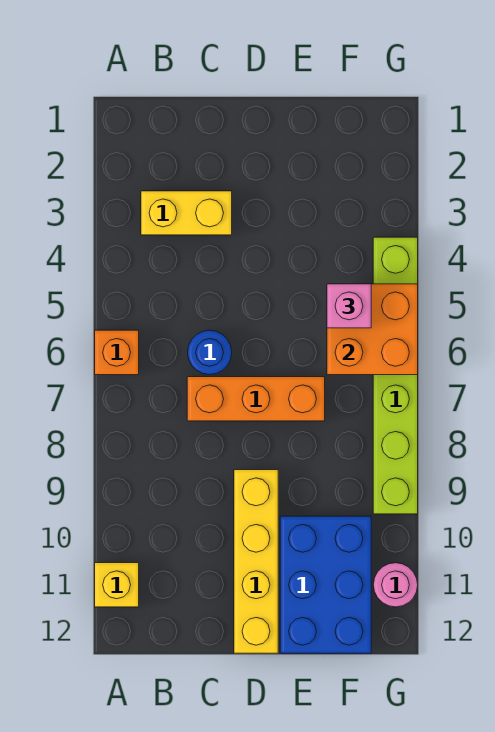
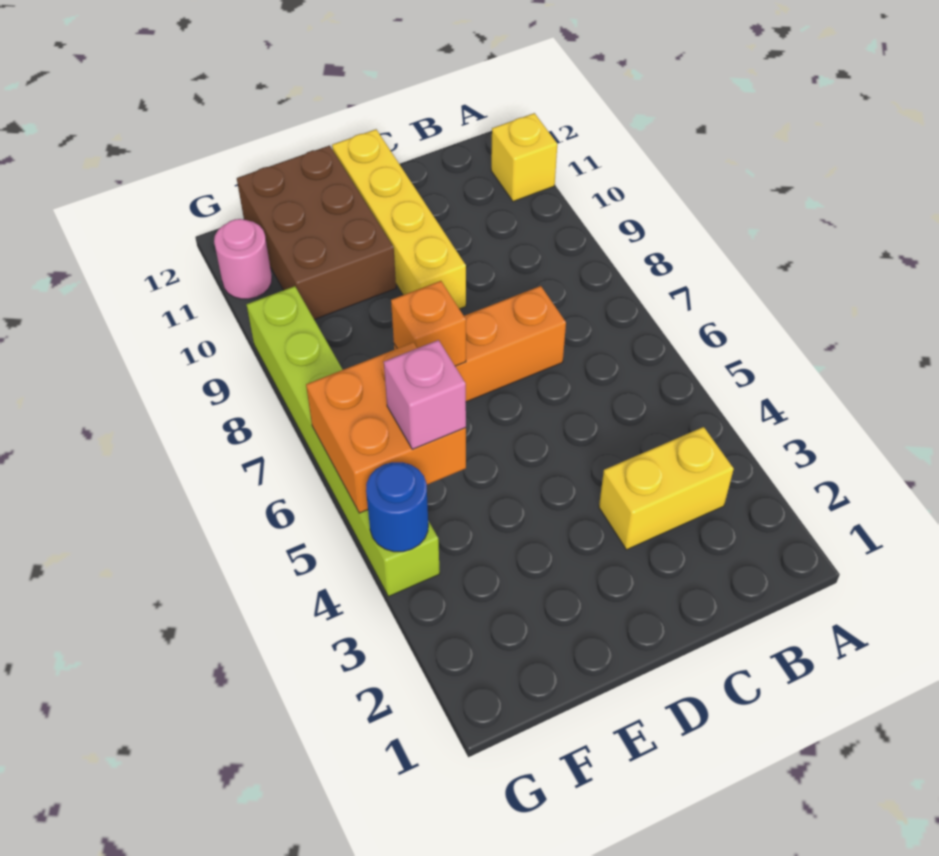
orange 1x1 brick [95,330,139,375] -> orange 1x1 brick moved to [391,281,466,366]
blue 1x1 round brick [188,330,232,375] -> blue 1x1 round brick moved to [366,462,428,552]
blue 2x3 brick [280,516,371,653] -> brown 2x3 brick [237,146,396,320]

